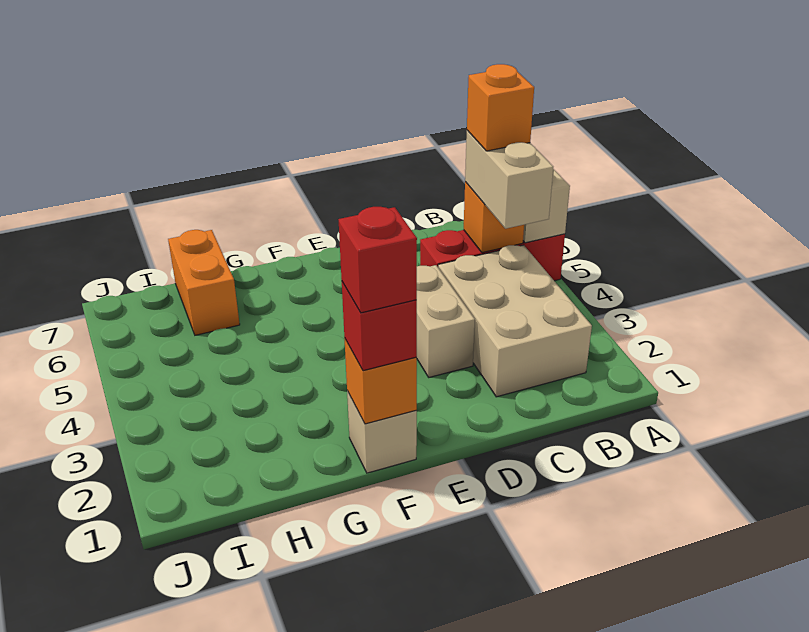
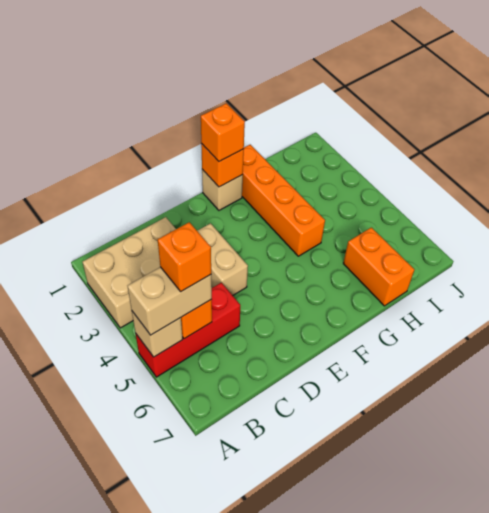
tan 2x3 brick [438,245,592,397] -> tan 2x3 brick turned to [82,217,176,328]
tan 1x2 brick [465,130,553,229] -> tan 1x2 brick turned to [128,267,212,335]
red 1x1 brick [342,282,417,371] -> orange 1x1 brick [201,103,245,161]
red 1x1 brick [339,207,417,313] -> none
none -> orange 1x4 brick [242,145,325,256]

